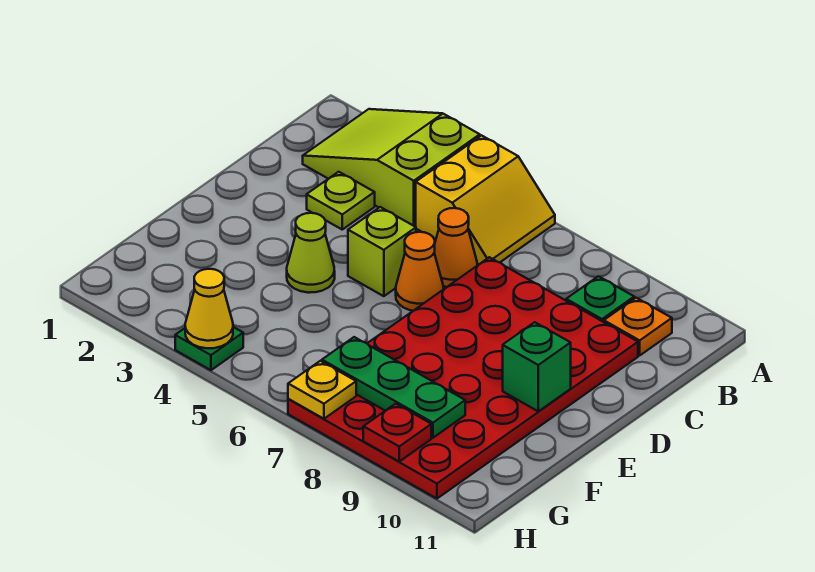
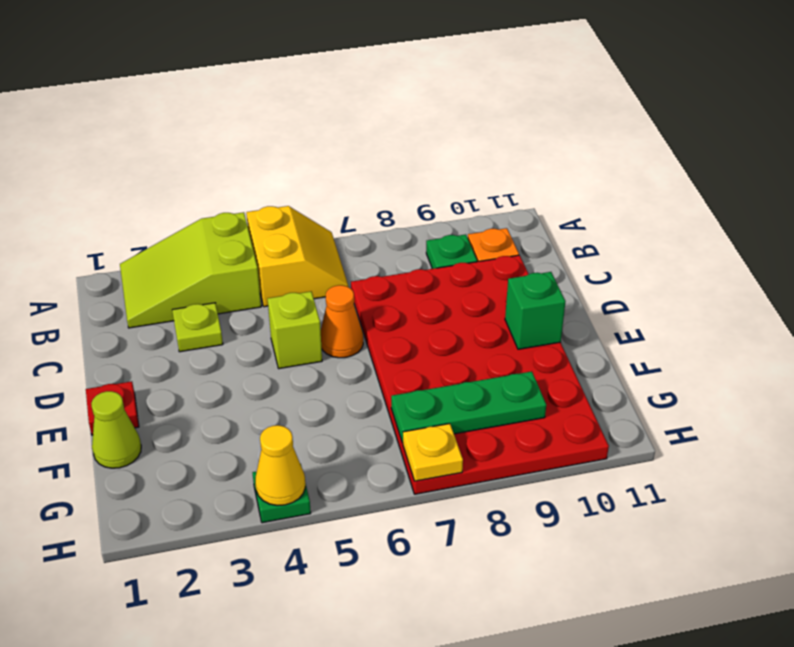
orange 1x1 cone [434,208,477,287] -> none
lime 1x1 cone [287,213,335,293] -> lime 1x1 cone moved to [91,391,141,468]
red 1x1 plate [363,404,431,461] -> red 1x1 plate moved to [86,381,139,435]

